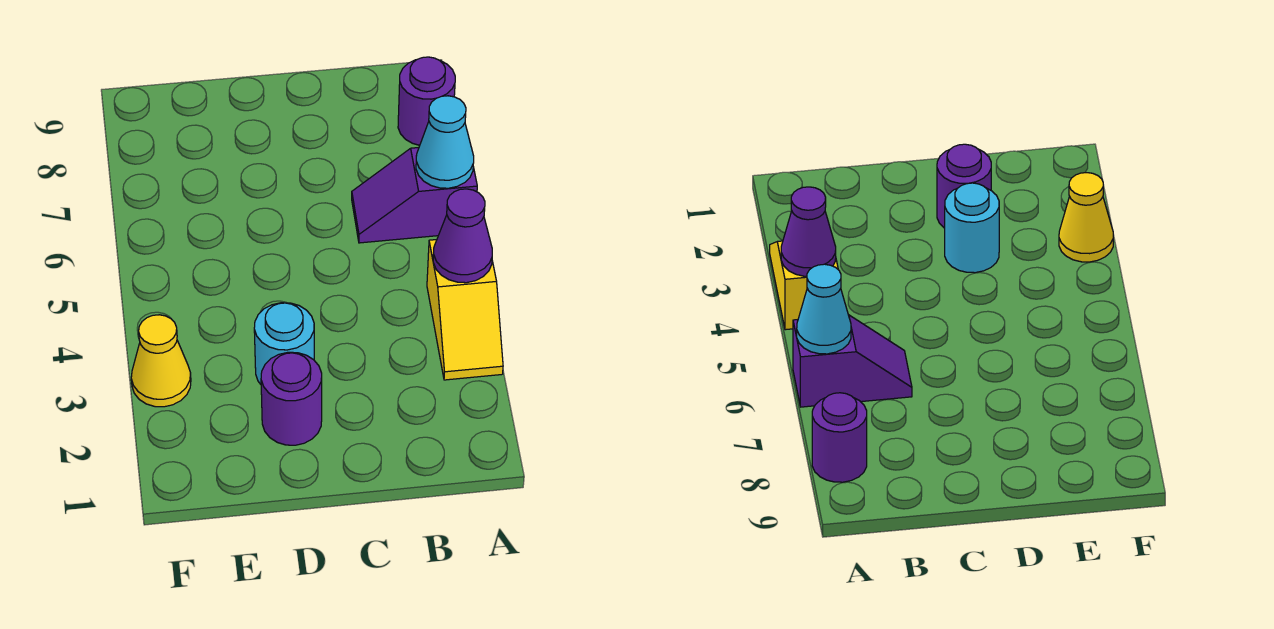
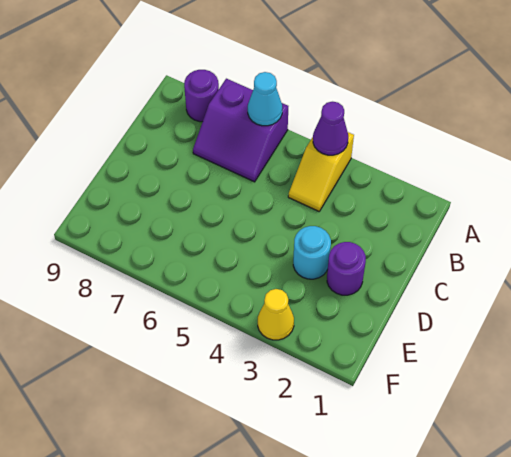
yellow 1x2 slope [427,240,503,380] -> yellow 1x2 slope turned to [288,132,354,211]
purple 1x2 slope [352,148,477,243] -> purple 2x2 slope [193,79,288,182]

